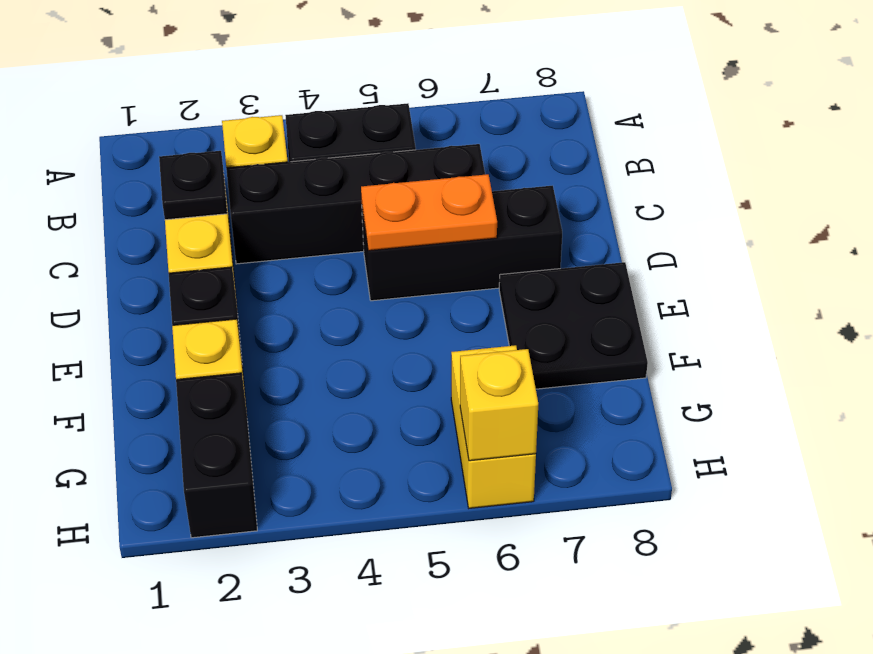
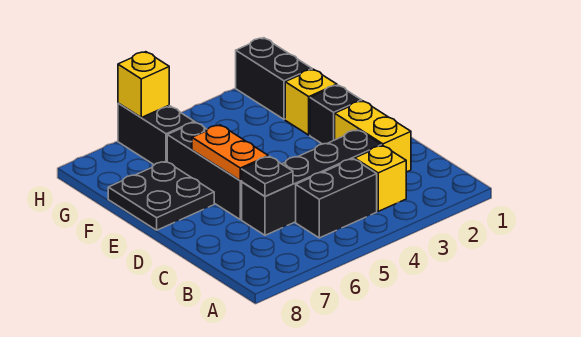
black 1x1 plate [159,151,227,220] -> black 1x1 plate moved to [241,156,293,196]
black 1x3 brick [362,186,562,301] -> black 1x3 brick turned to [167,122,242,220]
orange 1x2 plate [361,174,497,251] -> orange 1x2 plate turned to [192,125,268,181]
yellow 1x2 brick [451,345,536,508] -> black 1x2 brick [118,103,194,165]

